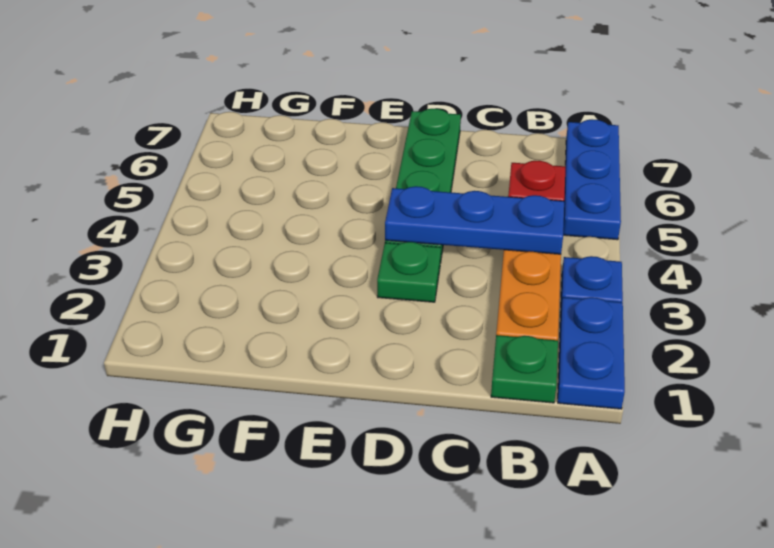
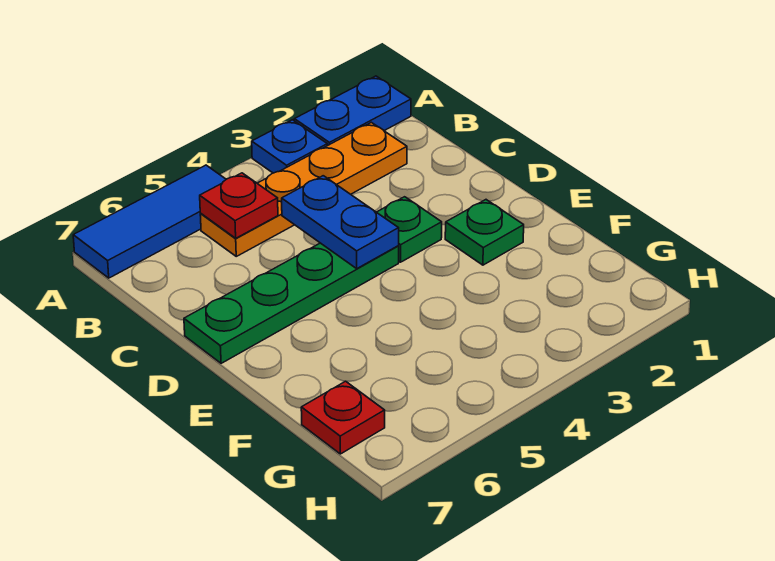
blue 1x3 plate [563,119,621,240] -> blue 1x3 tile [73,165,226,278]
green 1x1 plate [491,335,558,403] -> green 1x1 plate moved to [445,200,524,265]
blue 1x3 plate [385,186,564,254] -> blue 1x2 plate [282,176,399,269]
none -> red 1x1 plate [301,381,385,454]

